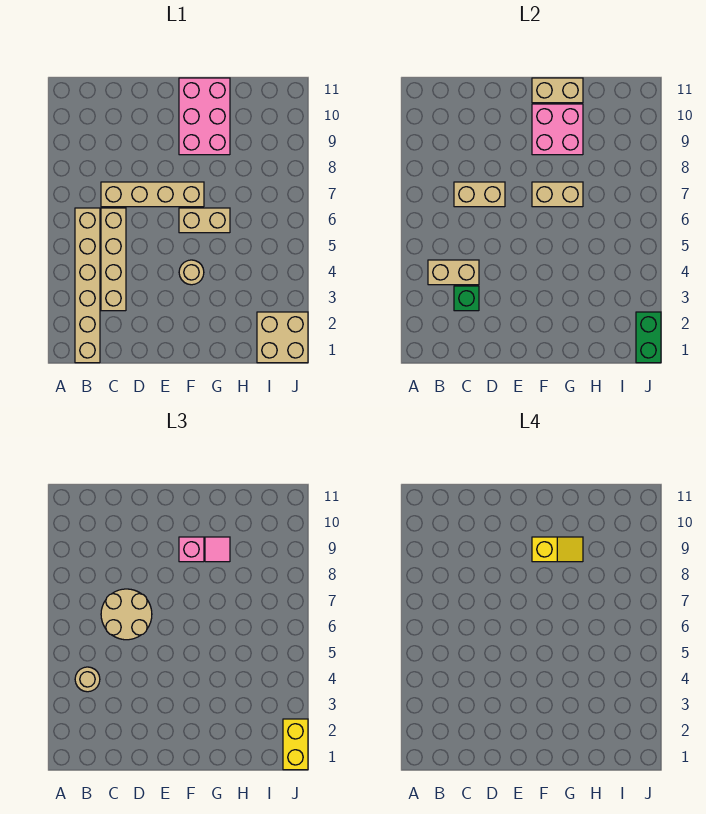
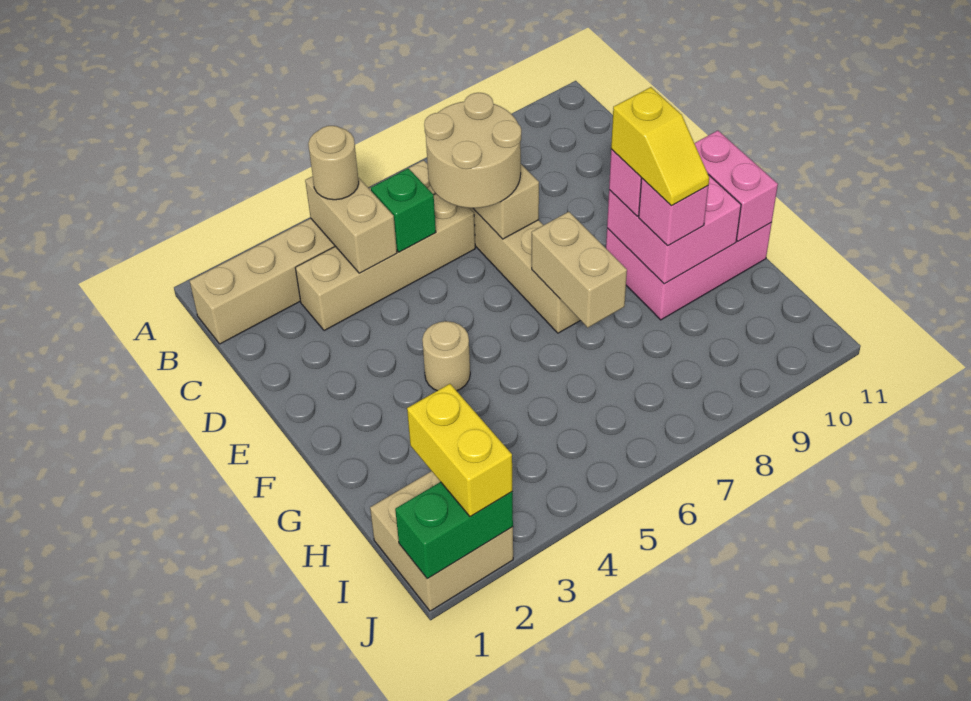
green 1x1 brick [454,286,479,311] -> green 1x1 brick moved to [371,168,436,252]
tan 1x2 brick [179,208,230,233] -> none
tan 1x2 brick [532,78,583,103] -> pink 1x2 brick [694,131,778,241]
pink 1x1 tile [205,537,230,562] -> pink 1x1 brick [639,179,708,246]
yellow 1x2 brick [283,719,308,770] -> yellow 1x2 brick turned to [407,384,512,517]

